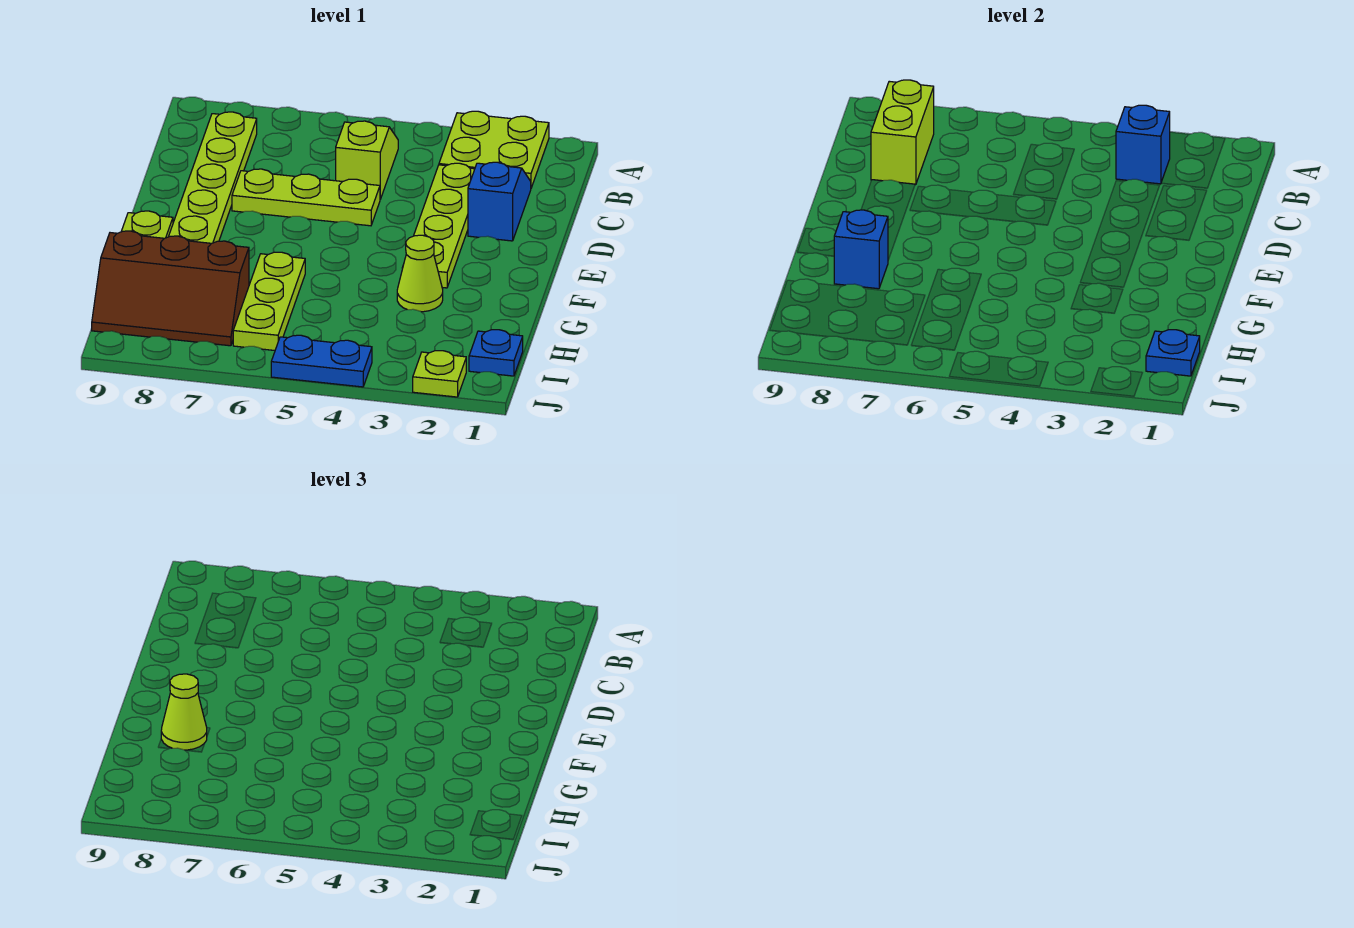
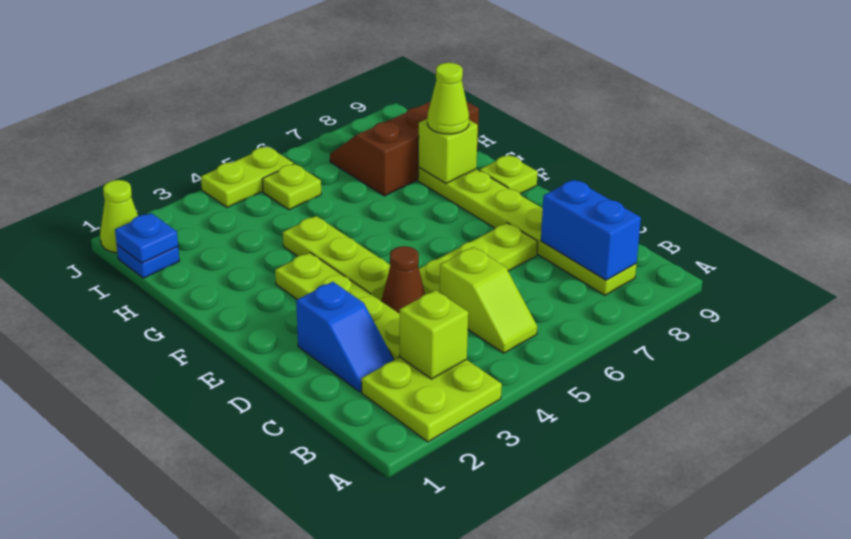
blue 1x1 brick [1116,105,1170,184] -> lime 1x1 brick [400,290,468,379]
lime 1x2 brick [871,80,934,185] -> blue 1x2 brick [541,180,641,280]
none -> brown 1x1 cone [382,246,425,314]
lime 1x1 cone [397,235,443,312] -> lime 1x1 cone moved to [100,180,138,253]
lime 1x3 plate [233,252,305,350] -> lime 1x3 plate moved to [283,216,390,301]
blue 1x1 brick [834,210,888,289] -> lime 1x1 brick [418,119,478,183]
lime 1x1 plate [413,351,466,397] -> lime 1x1 plate moved to [262,164,321,210]
blue 1x2 plate [271,335,372,387] -> lime 1x2 plate [201,147,294,207]

